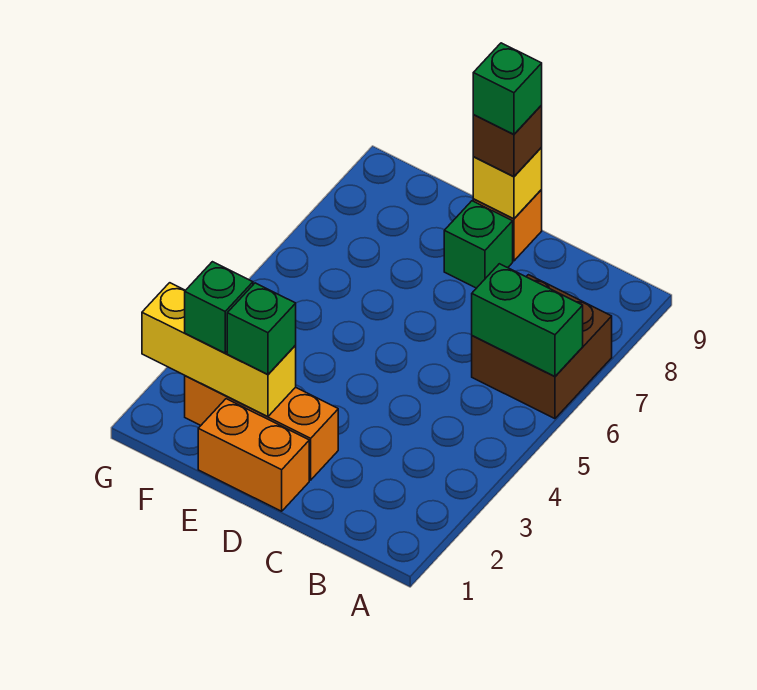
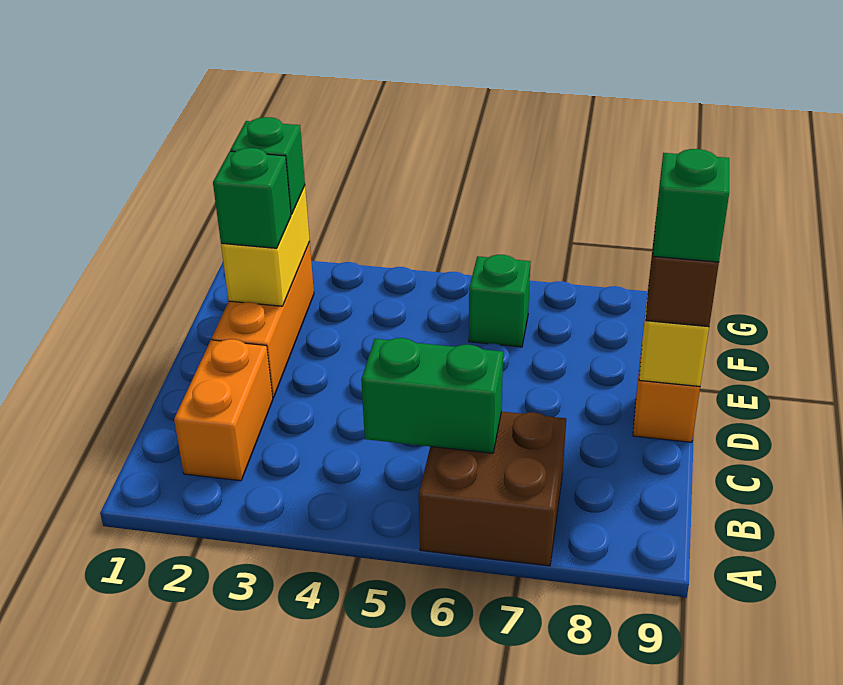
green 1x2 brick [472,264,583,377] -> green 1x2 brick turned to [361,338,503,453]
orange 1x2 brick [198,399,309,511] -> orange 1x2 brick moved to [174,339,273,481]
green 1x1 brick [444,201,513,288] -> green 1x1 brick moved to [469,255,531,347]
yellow 1x3 brick [142,283,296,417] -> yellow 1x2 brick [221,186,310,306]

